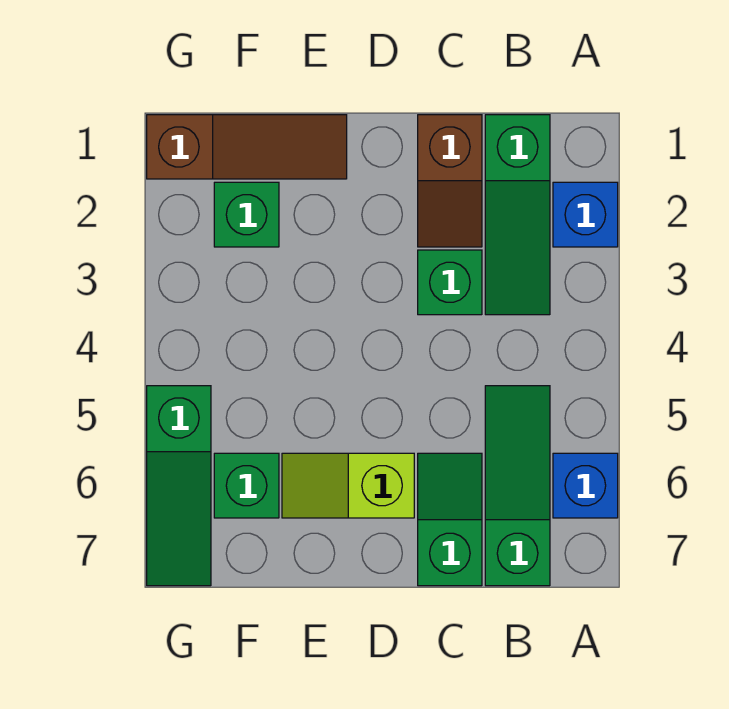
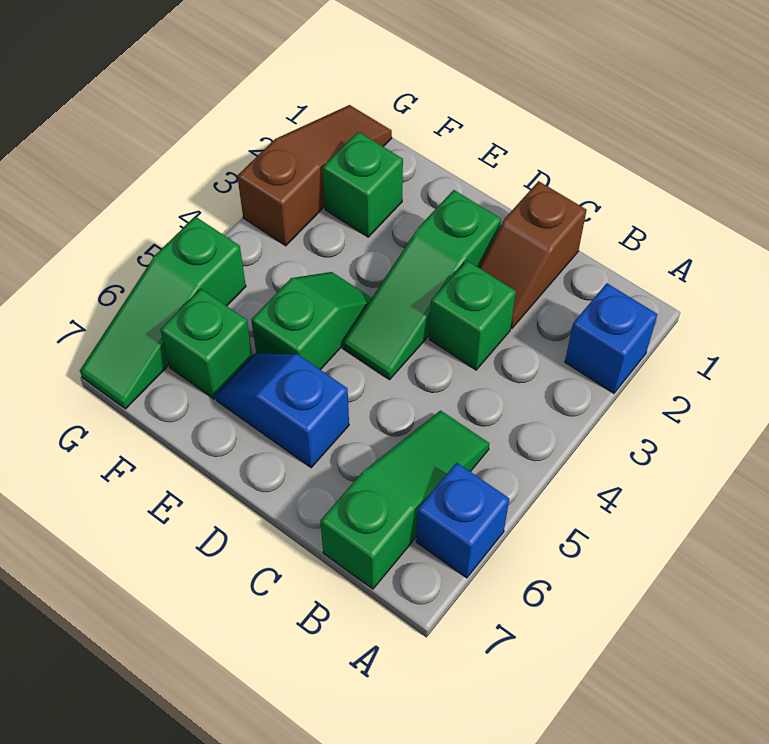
green 1x3 slope [485,115,550,315] -> green 1x3 slope moved to [343,190,501,380]
green 1x2 slope [418,453,482,586] -> green 1x2 slope moved to [251,272,372,370]
lime 1x2 slope [282,453,414,518] -> blue 1x2 slope [215,353,349,468]
brown 1x3 slope [147,115,347,179] -> brown 1x3 slope turned to [237,105,392,246]

